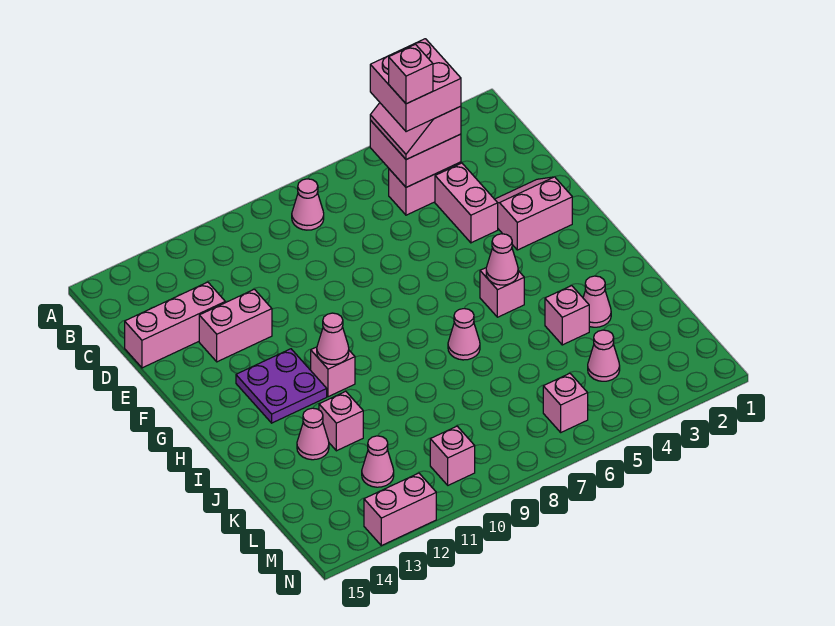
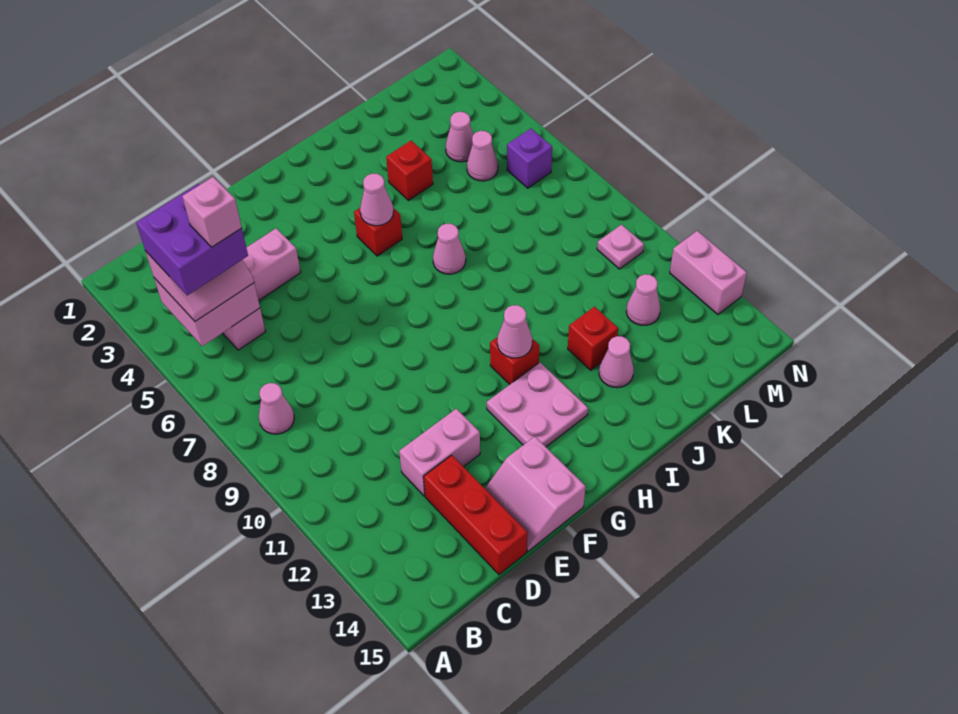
pink 2x2 brick [370,39,461,132] -> purple 2x2 brick [136,184,248,296]
pink 1x3 brick [125,282,225,368] -> red 1x3 brick [424,455,527,574]
pink 2x2 slope [495,177,572,250] -> pink 2x2 slope moved to [485,437,586,551]
pink 1x2 brick [199,289,272,362] -> pink 1x2 brick turned to [399,409,480,496]
purple 2x2 plate [236,349,327,423] -> pink 2x2 plate [487,363,588,447]
pink 1x1 brick [480,268,524,317] -> red 1x1 brick [354,208,402,256]
pink 1x1 brick [311,347,355,397] -> red 1x1 brick [490,337,539,384]
pink 1x1 cone [583,276,611,327] -> pink 1x1 cone moved to [467,131,498,181]
pink 1x1 brick [545,286,589,345] -> red 1x1 brick [386,141,433,200]
pink 1x1 brick [319,391,363,451] -> red 1x1 brick [568,307,618,370]
pink 1x1 brick [543,373,588,432] -> purple 1x1 brick [507,129,552,188]
pink 1x1 brick [430,426,475,485] -> pink 1x1 plate [597,225,644,269]

